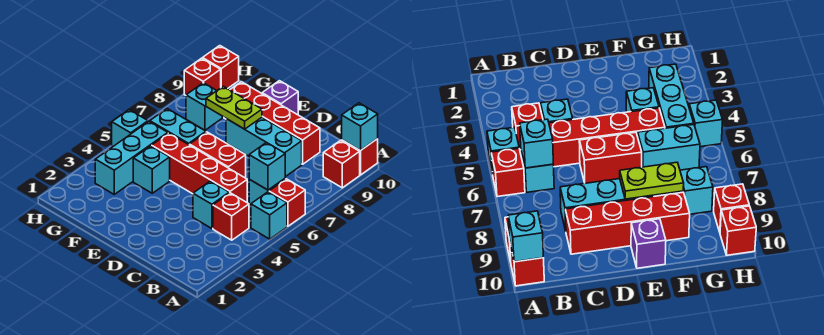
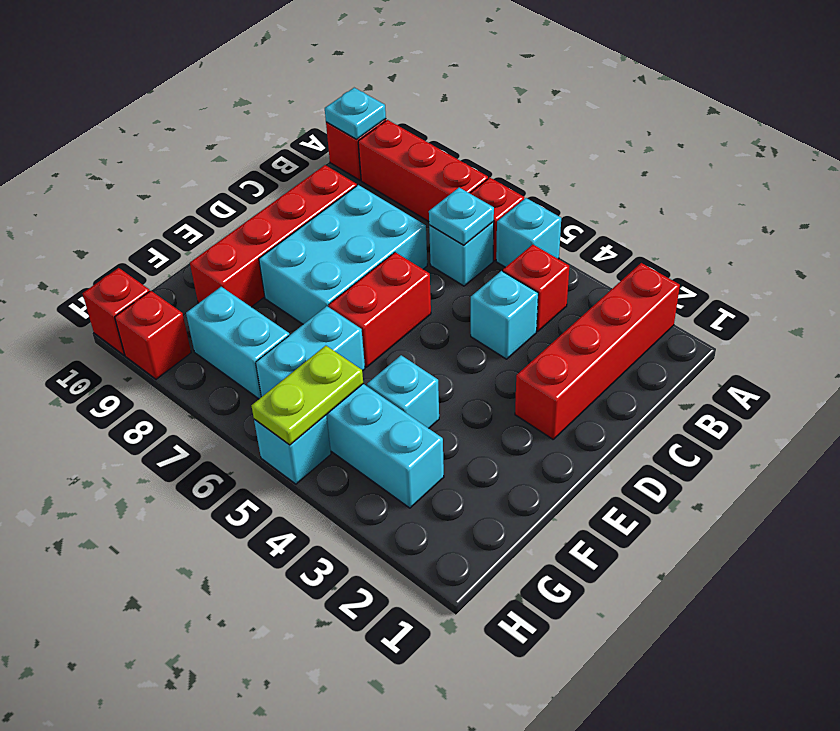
red 1x1 brick [323,140,360,188] -> red 1x3 brick [358,120,488,222]
cyan 1x1 brick [342,103,378,151] -> cyan 1x1 plate [325,88,386,139]
cyan 1x1 brick [249,142,285,190] -> cyan 1x1 plate [429,187,494,245]
red 1x4 brick [152,133,247,202] -> red 1x4 brick moved to [515,263,680,439]
cyan 1x3 brick [226,117,302,177] -> cyan 2x3 brick [259,185,427,324]
lime 1x2 plate [206,86,262,129] -> lime 1x2 plate moved to [252,346,363,445]
purple 1x1 brick [262,81,298,115] -> none
cyan 1x1 brick [186,83,222,130] -> cyan 1x2 brick [186,287,289,399]

